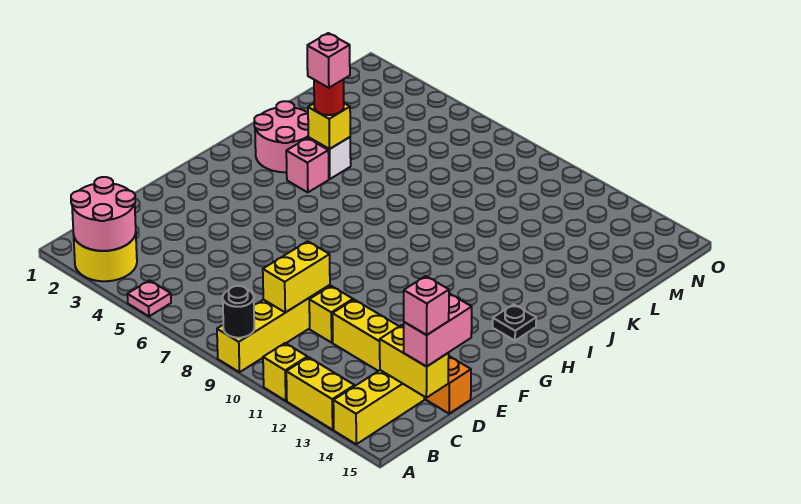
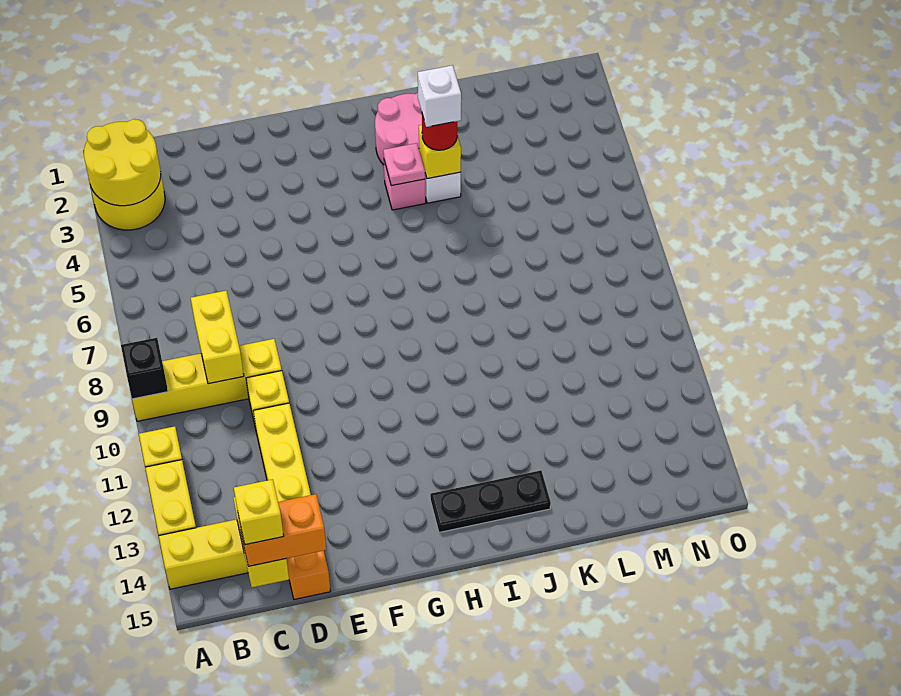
pink 2x2 round brick [71,177,136,251] -> yellow 2x2 round brick [84,119,161,206]
pink 1x1 plate [127,280,171,316] -> pink 1x1 plate moved to [383,143,425,186]
black 1x1 round brick [223,286,254,338] -> black 1x1 brick [121,338,168,399]
yellow 1x2 brick [263,241,330,312] -> yellow 1x2 brick turned to [191,291,244,384]
pink 1x2 brick [404,293,472,367] -> orange 1x2 brick [238,494,326,567]
pink 1x1 brick [404,276,449,335] -> yellow 1x1 brick [234,479,284,545]
black 1x1 plate [493,304,536,341] -> black 1x3 plate [430,470,551,532]
pink 1x1 brick [307,33,350,88] -> white 1x1 brick [418,65,461,127]

